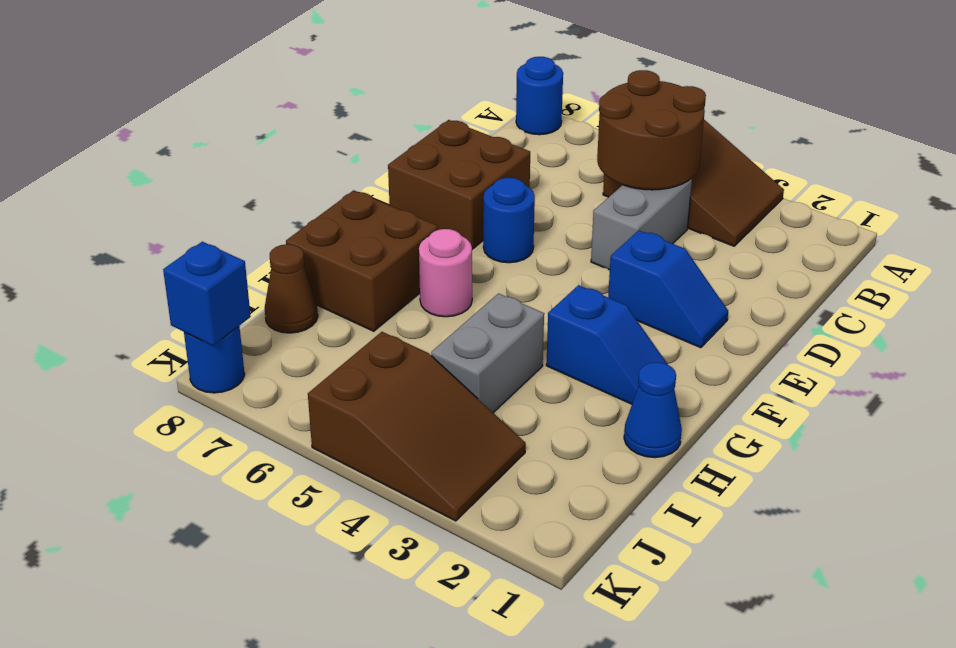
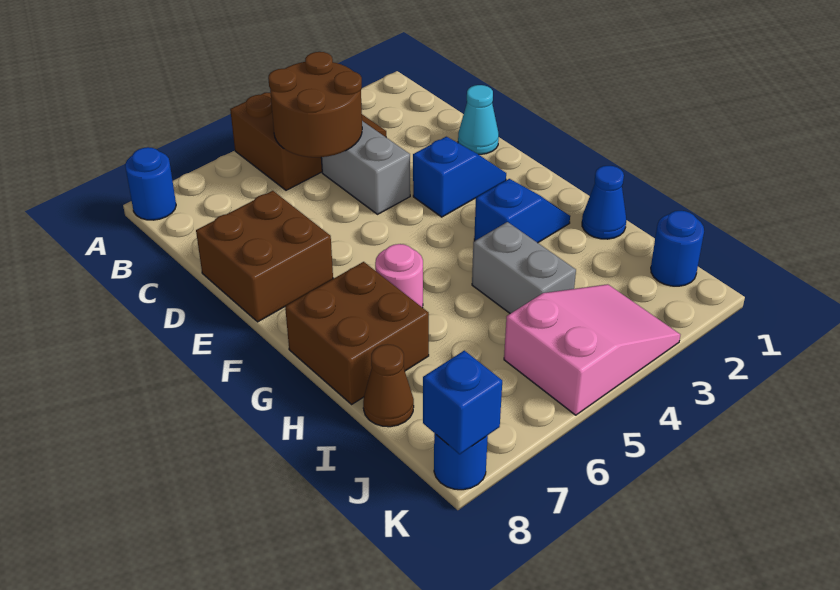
none -> cyan 1x1 cone [458,85,499,154]
blue 1x1 round brick [483,178,535,263] -> blue 1x1 round brick moved to [651,211,704,286]
brown 2x3 slope [308,332,526,521] -> pink 2x3 slope [504,284,680,415]

